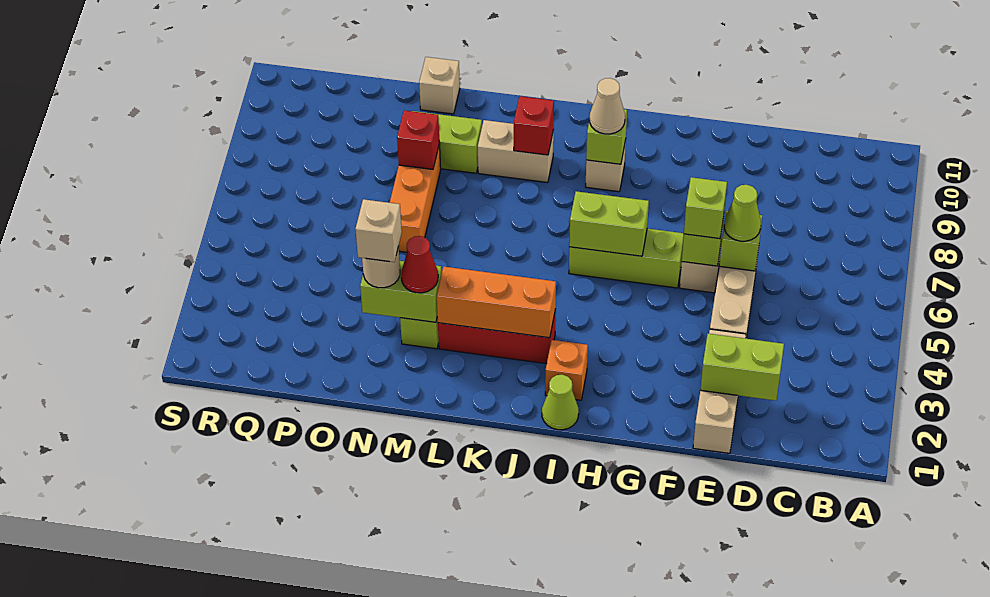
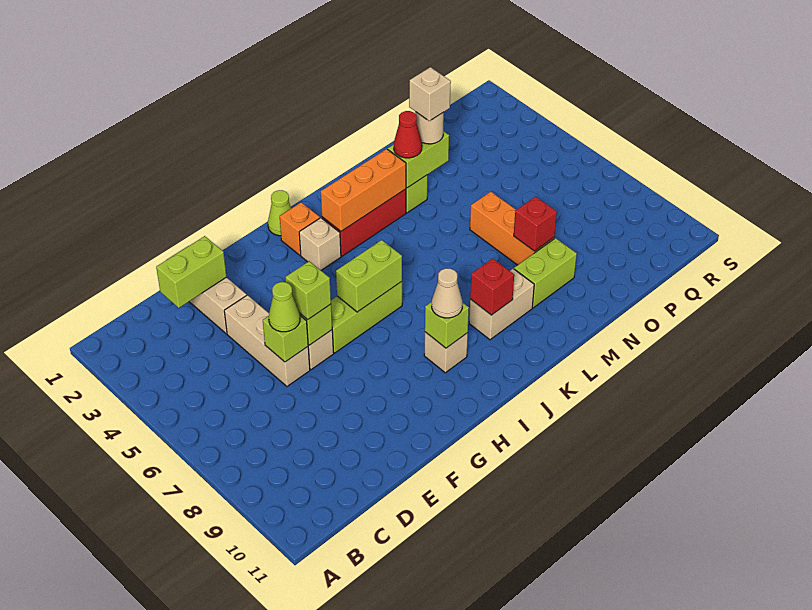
tan 1x1 brick [419,57,460,114] -> tan 1x1 brick moved to [299,218,341,270]

